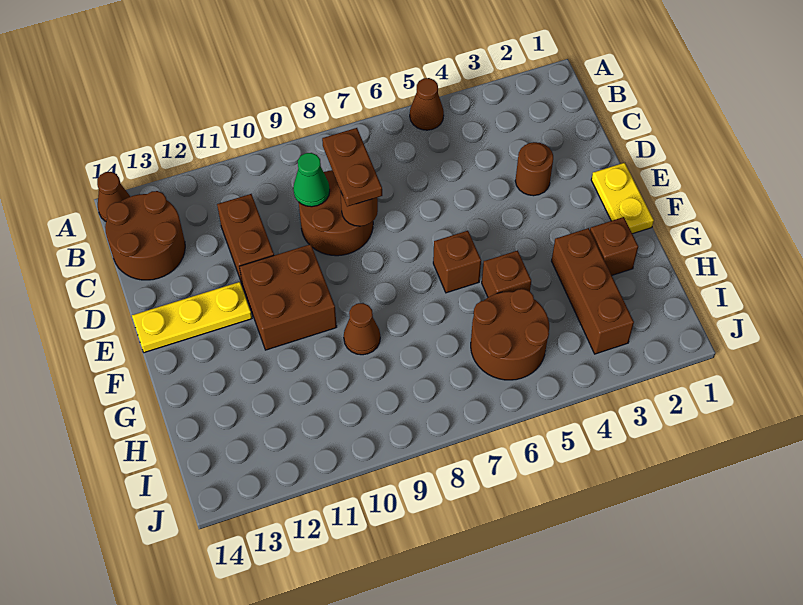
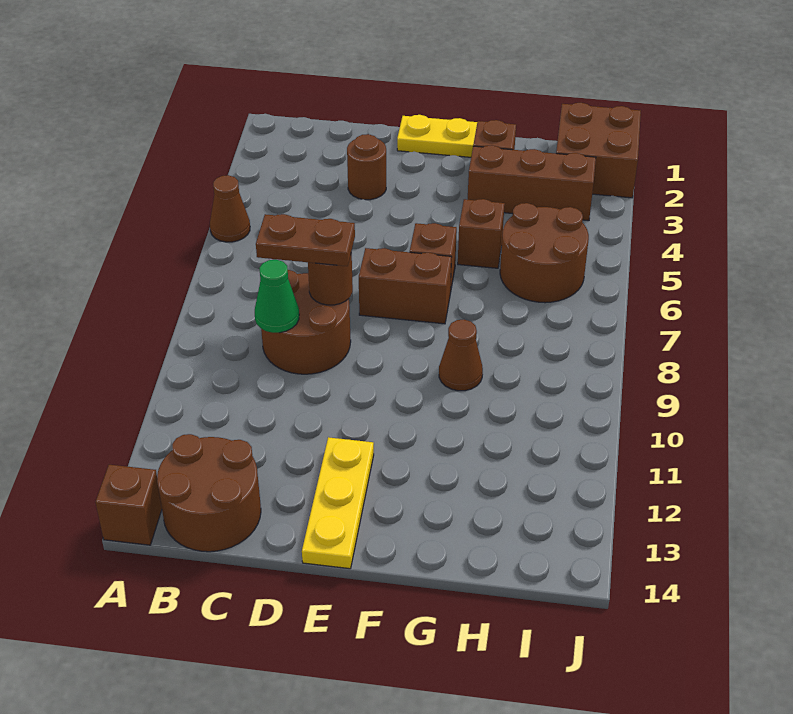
brown 1x1 cone [97,172,130,221] -> brown 1x1 brick [96,465,162,545]
brown 1x2 brick [217,194,274,285] -> brown 1x2 brick moved to [359,248,452,324]
brown 2x2 brick [239,244,337,350] -> brown 2x2 brick moved to [556,103,641,198]

